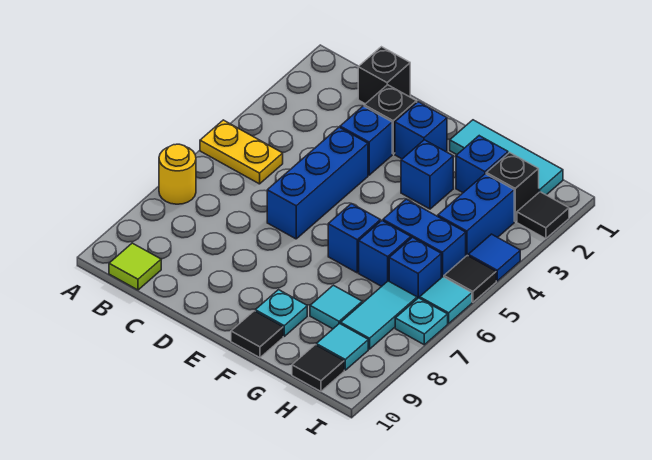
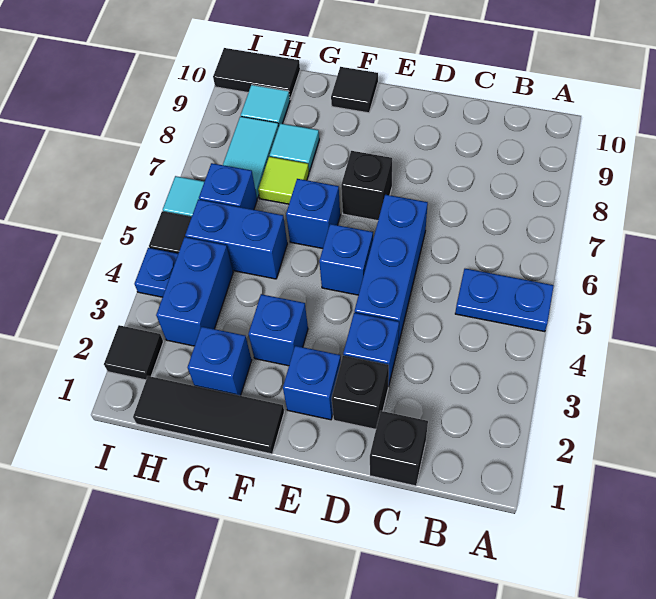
yellow 1x2 plate [200,120,283,184] -> blue 1x2 plate [455,269,554,332]
yellow 1x1 round brick [159,144,196,204] -> none
lime 1x1 tile [109,243,161,290] -> lime 1x1 tile moved to [258,157,309,204]
cyan 1x3 tile [450,120,563,195] -> black 1x3 tile [133,376,284,454]
cyan 1x1 plate [255,290,307,336] -> none
blue 1x1 brick [359,221,411,286] -> blue 1x1 brick moved to [319,224,373,295]
black 1x1 brick [486,152,539,222] -> black 1x1 brick moved to [341,151,392,221]
black 1x1 tile [292,345,344,391] -> black 1x2 tile [213,48,300,99]
blue 1x1 tile [468,234,520,281] -> blue 1x1 plate [134,248,178,297]
cyan 1x1 plate [395,298,448,345] -> none

